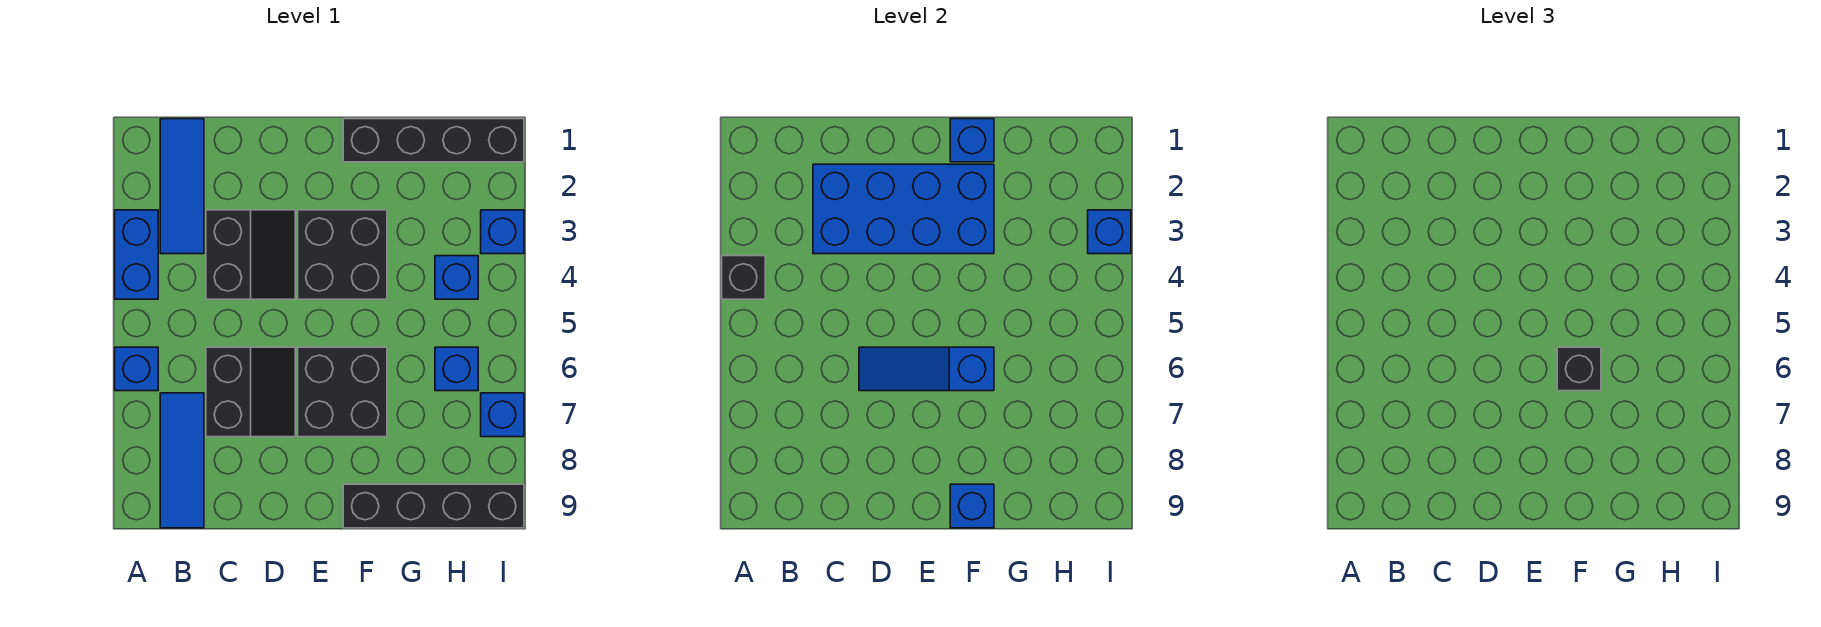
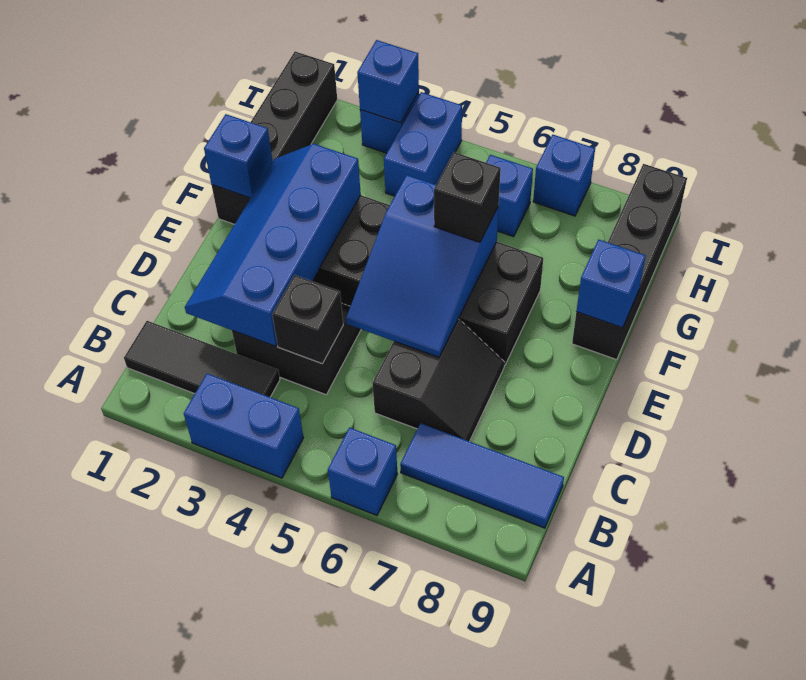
black 1x1 brick [722,256,765,299] -> black 1x1 brick moved to [272,275,343,364]
blue 1x3 tile [160,119,204,254] -> black 1x3 tile [124,321,280,397]
blue 2x4 brick [813,164,994,254] -> blue 2x4 slope [185,144,361,346]
black 2x2 slope [206,347,295,437] -> black 2x2 slope turned to [372,319,504,441]
blue 1x3 slope [859,347,994,391] -> blue 2x3 slope [346,175,499,357]
blue 1x1 brick [435,256,478,299] -> blue 1x2 brick [384,92,462,196]

